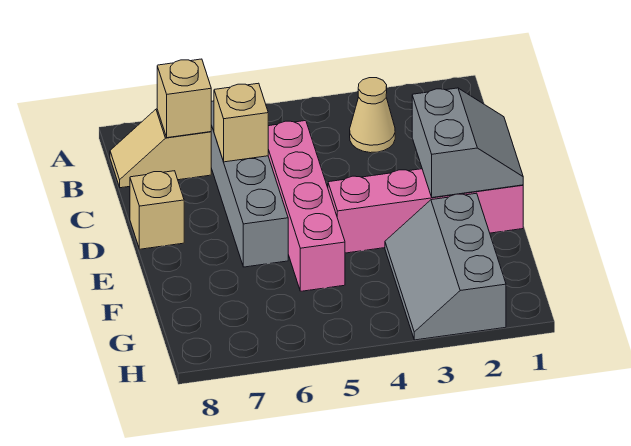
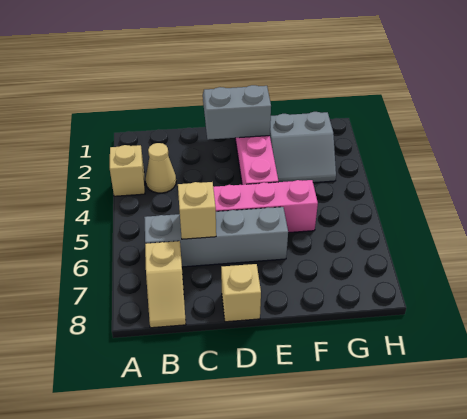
tan 1x1 brick [157,59,211,138] -> tan 1x1 brick moved to [110,145,145,196]
grey 2x3 slope [385,193,506,340] -> grey 2x2 slope [270,112,336,183]

